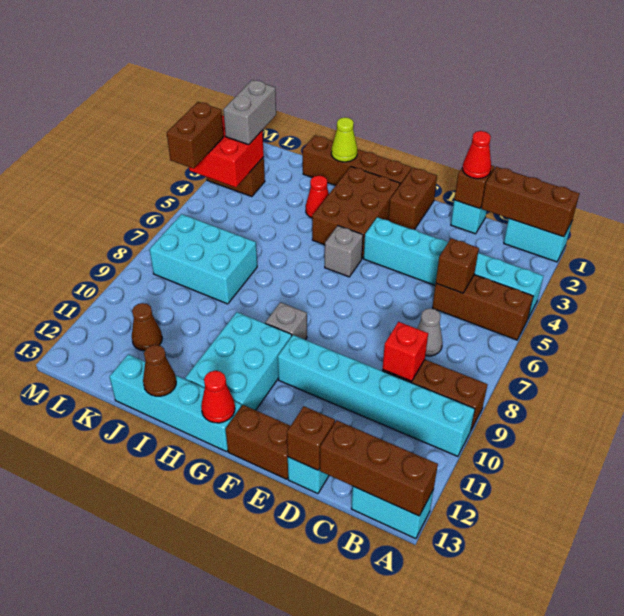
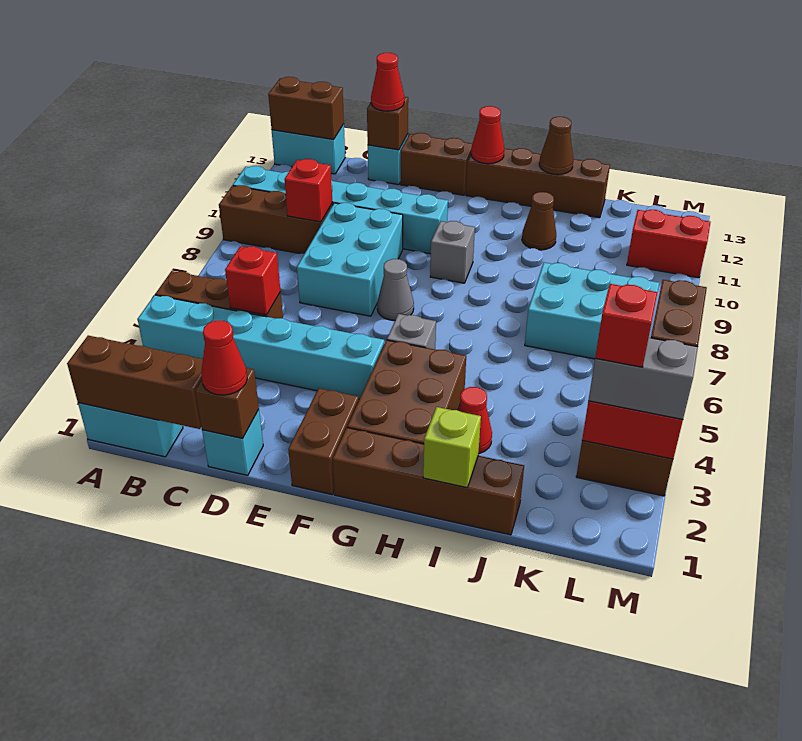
brown 1x3 brick [320,420,438,516] -> brown 1x2 brick [268,77,344,140]
brown 1x1 brick [436,238,479,293] -> red 1x1 brick [225,246,280,315]
grey 1x1 cone [417,308,443,356] -> grey 1x1 cone moved to [377,259,414,320]
none -> red 1x1 cone [371,53,404,111]
cyan 2x3 brick [185,312,292,410] -> cyan 2x3 brick moved to [297,203,403,316]
cyan 1x4 brick [110,354,241,452] -> brown 1x4 brick [466,148,610,218]
lime 1x1 cone [331,117,357,162] -> lime 1x1 brick [423,407,481,488]
brown 1x1 cone [132,303,162,351] -> brown 1x1 cone moved to [522,192,556,250]
grey 1x2 brick [223,80,276,145] -> grey 1x2 brick turned to [588,338,698,419]
none -> red 1x1 brick [595,284,658,367]
none -> red 1x2 brick [627,210,710,278]

